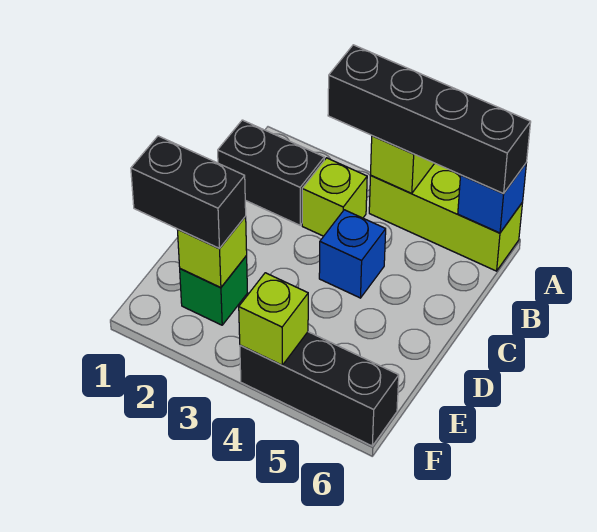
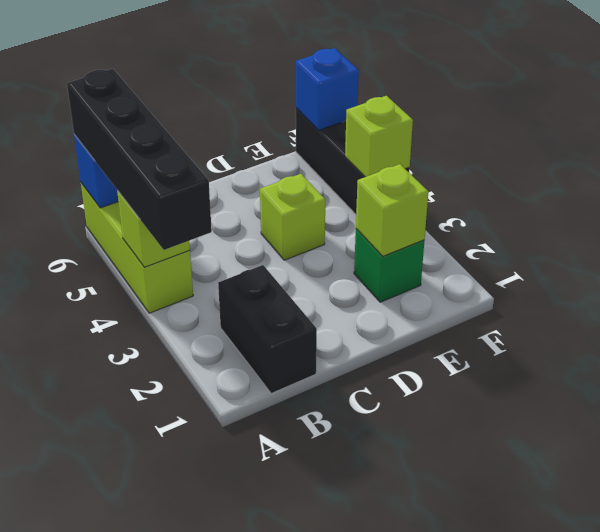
lime 1x1 brick [302,158,367,236] -> lime 1x1 brick moved to [260,174,325,260]
blue 1x1 brick [319,210,386,298] -> blue 1x1 brick moved to [296,48,359,130]
black 1x2 brick [131,136,246,249] -> none

